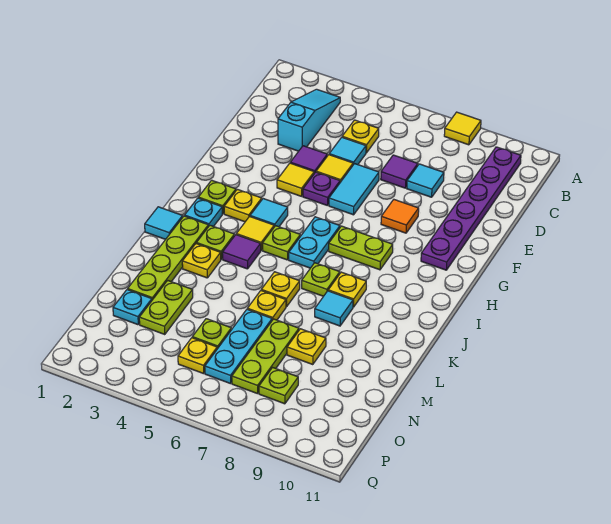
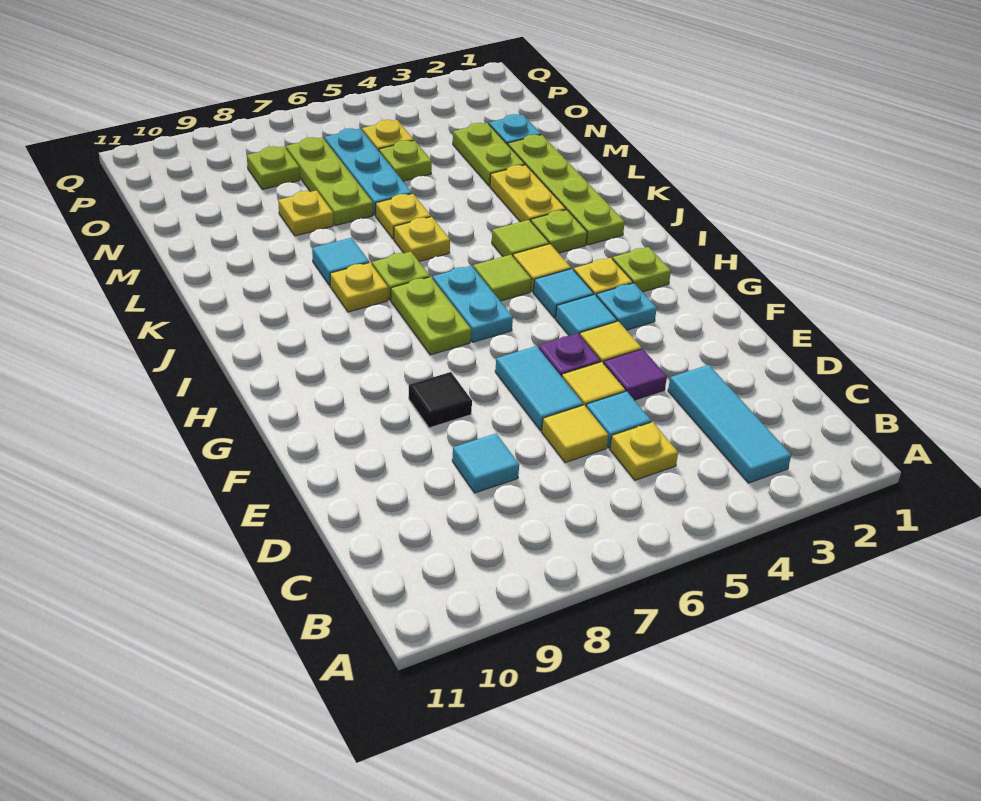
yellow 1x1 tile [444,112,481,145] -> yellow 1x1 tile moved to [542,405,608,463]
cyan 1x3 slope [278,89,340,151] -> cyan 1x3 tile [668,365,791,483]
purple 1x6 plate [421,147,521,270] -> none
purple 1x1 tile [381,155,418,188] -> none
orange 1x1 tile [381,200,419,233] -> black 1x1 tile [409,372,472,428]
lime 1x2 plate [329,226,393,270] -> lime 1x2 plate turned to [391,277,471,355]
cyan 1x1 plate [185,198,222,227] -> cyan 1x1 plate moved to [597,283,657,330]
lime 1x1 plate [263,226,300,260] -> lime 1x1 tile [473,255,532,301]
cyan 1x1 tile [145,207,183,239] -> cyan 1x1 tile moved to [555,294,617,336]
purple 1x1 tile [223,235,261,269] -> lime 1x1 tile [492,220,549,257]
yellow 1x1 plate [182,244,221,278] -> yellow 1x2 plate [490,165,566,222]

